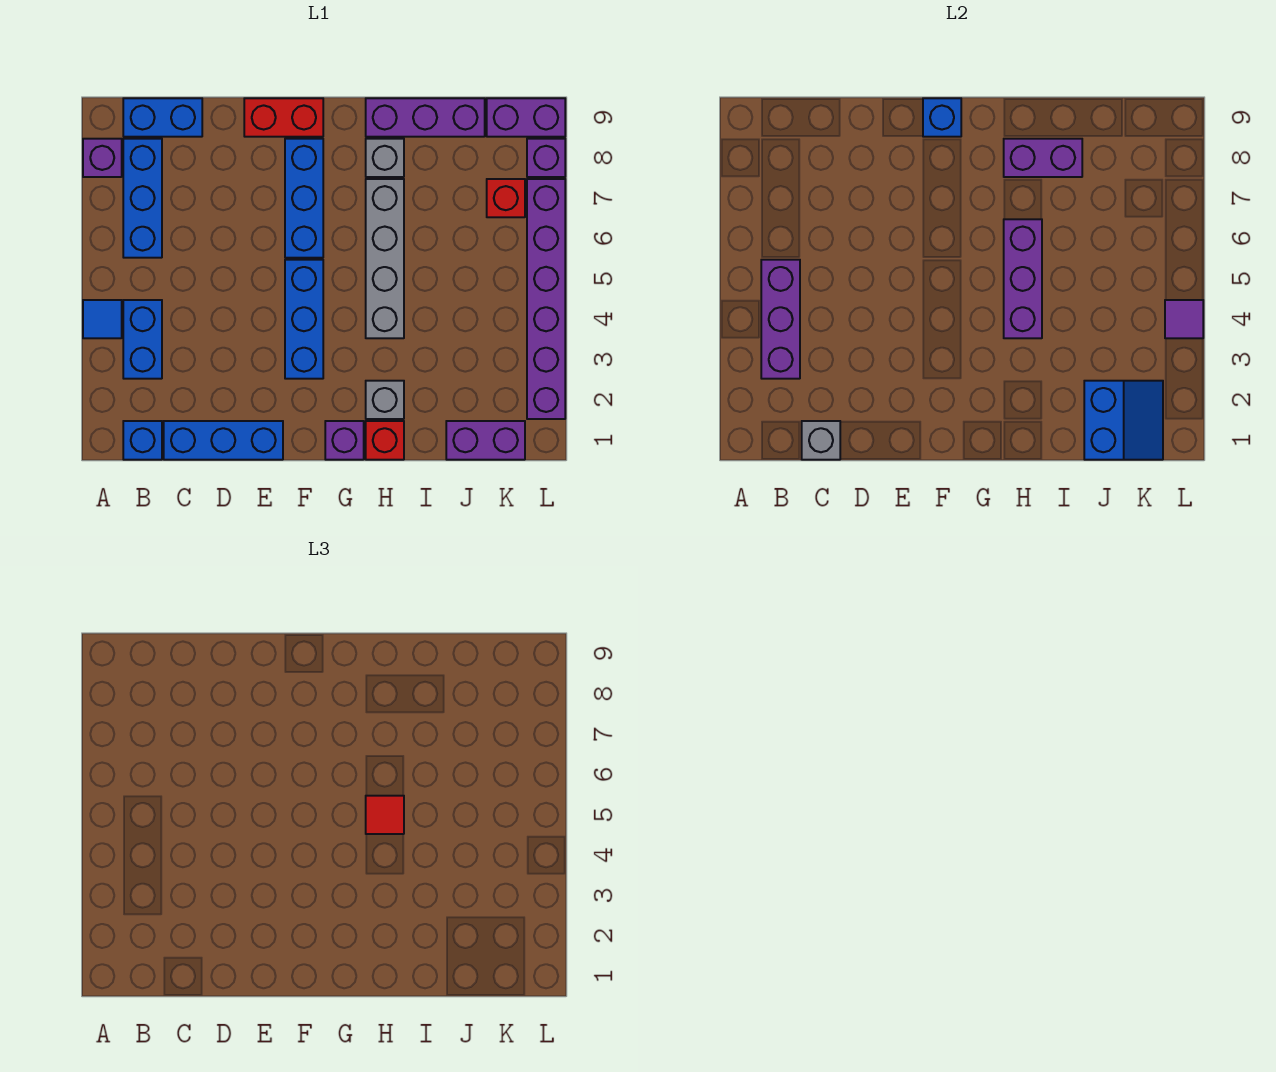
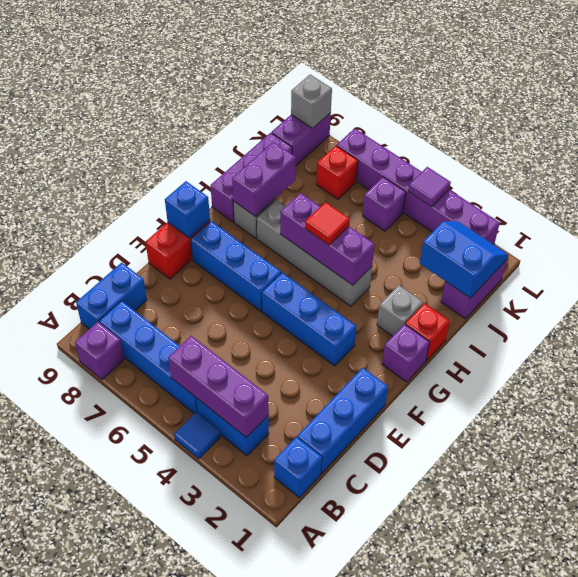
blue 1x3 brick [123,139,162,258] -> blue 1x4 brick [99,301,198,414]
grey 1x1 brick [802,421,840,460] -> grey 1x1 brick moved to [291,74,332,128]
purple 1x1 brick [527,139,565,177] -> purple 1x1 brick moved to [363,177,406,231]

